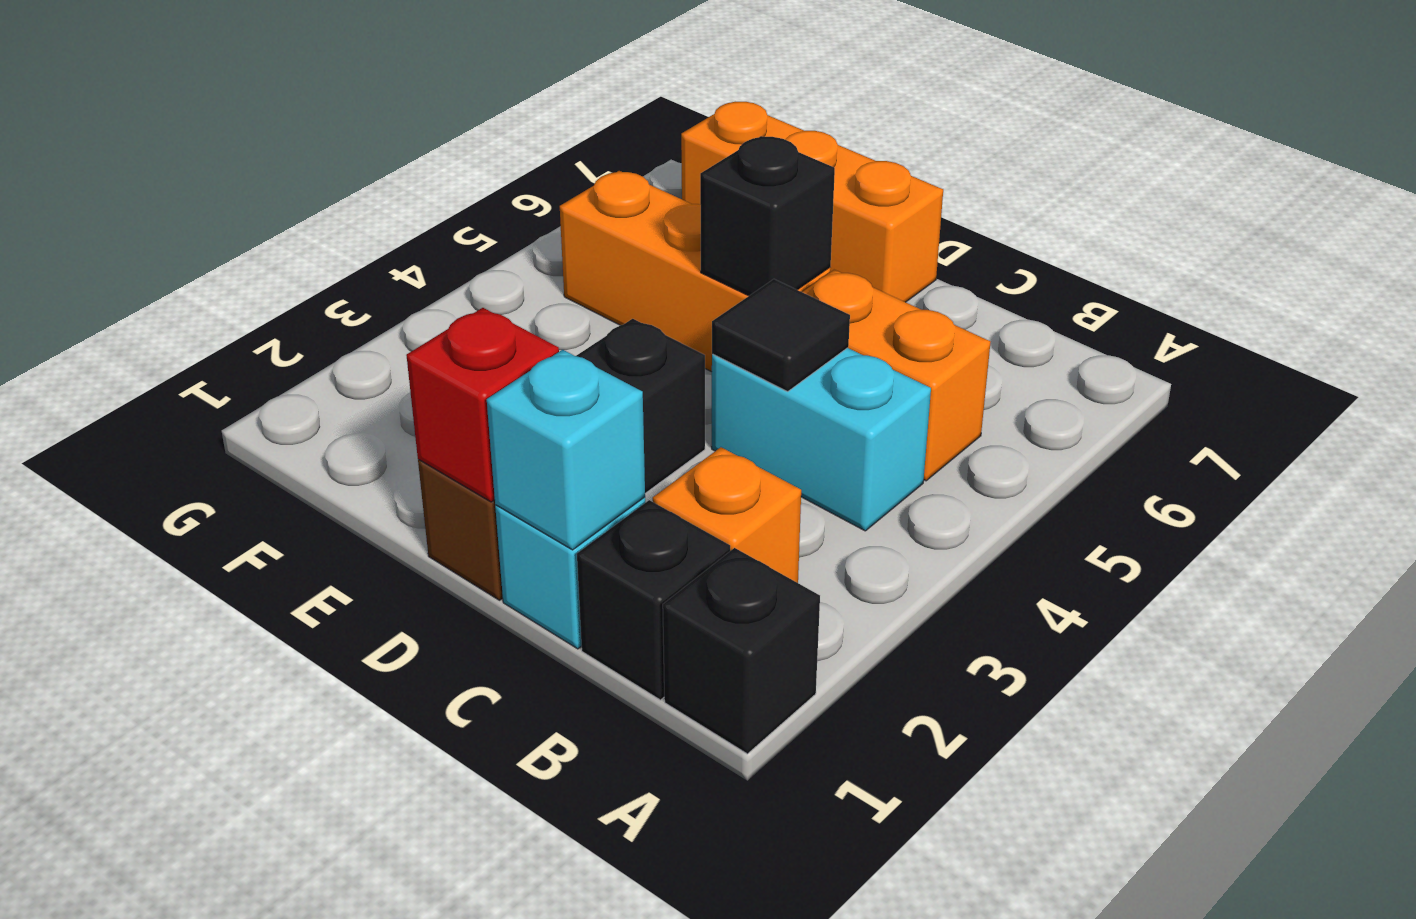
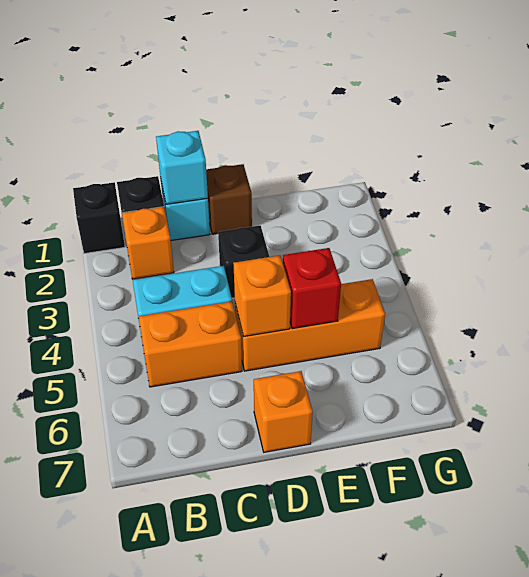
black 1x1 tile [712,279,850,392] -> none
red 1x1 brick [406,308,559,502] -> red 1x1 brick moved to [283,248,341,329]
black 1x1 brick [700,136,835,296] -> orange 1x1 brick [233,255,291,337]
orange 1x3 brick [681,102,943,302] -> orange 1x1 brick [254,371,313,452]

